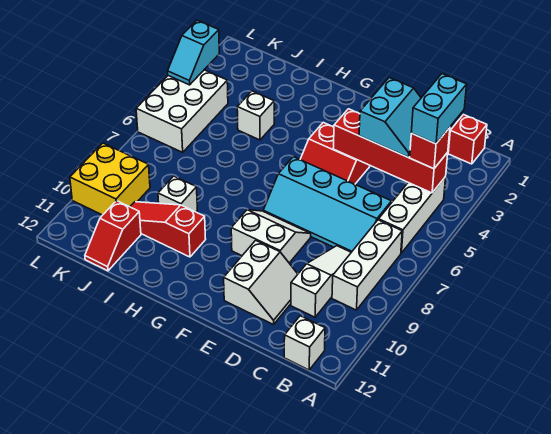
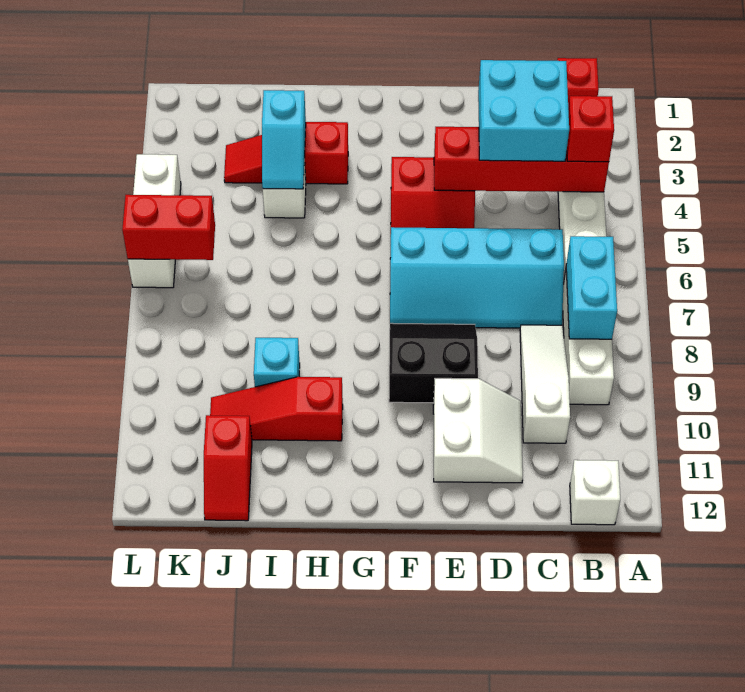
cyan 1x2 brick [411,74,467,144] -> cyan 1x2 brick moved to [566,236,617,339]
cyan 2x2 slope [359,78,421,157] -> cyan 2x2 brick [478,60,569,161]
white 2x2 slope [231,210,311,263] -> black 2x2 slope [389,323,478,403]
none -> red 1x3 slope [224,122,348,184]
white 1x1 brick [158,176,197,212] -> cyan 1x1 brick [254,338,300,387]
white 2x3 brick [136,70,228,152] -> white 1x3 brick [128,154,181,288]
none -> red 1x2 brick [122,195,215,260]
yellow 2x2 brick [70,143,150,215] -> none
cyan 1x2 slope [168,20,219,85] -> cyan 1x2 slope moved to [262,90,306,189]

